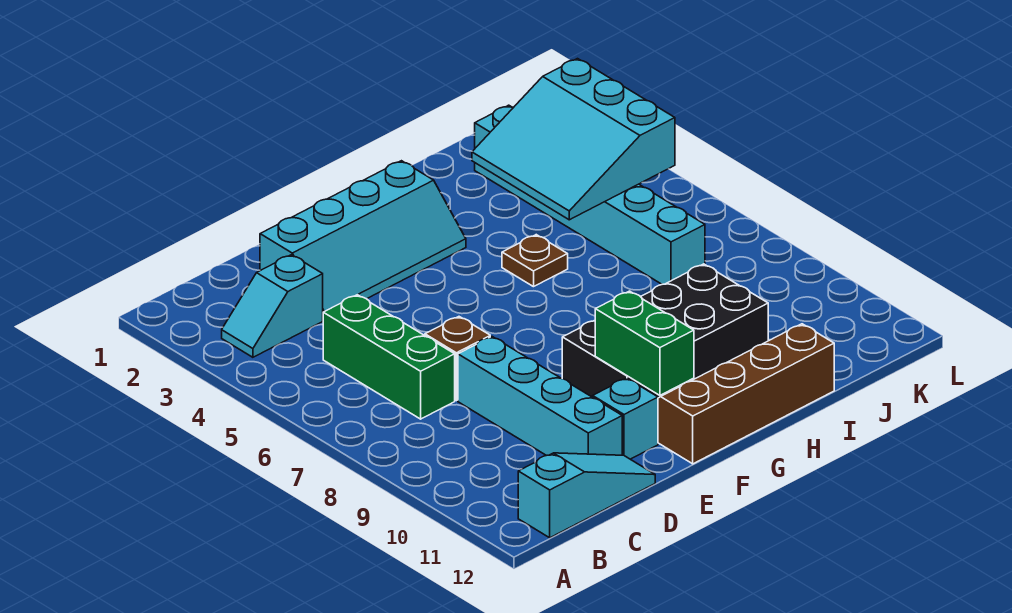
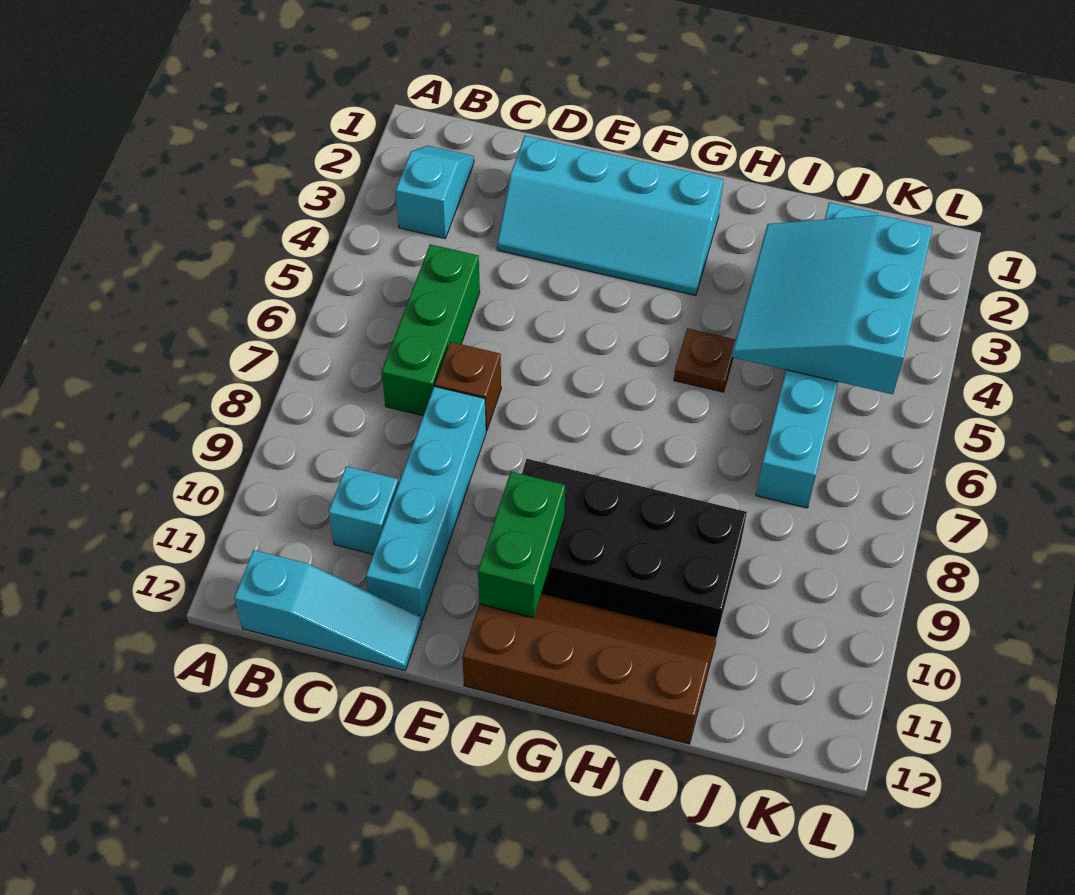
cyan 1x2 slope [222,255,323,357] -> cyan 1x2 slope turned to [396,146,474,238]
cyan 1x1 brick [593,378,658,459] -> cyan 1x1 brick moved to [329,466,399,554]

